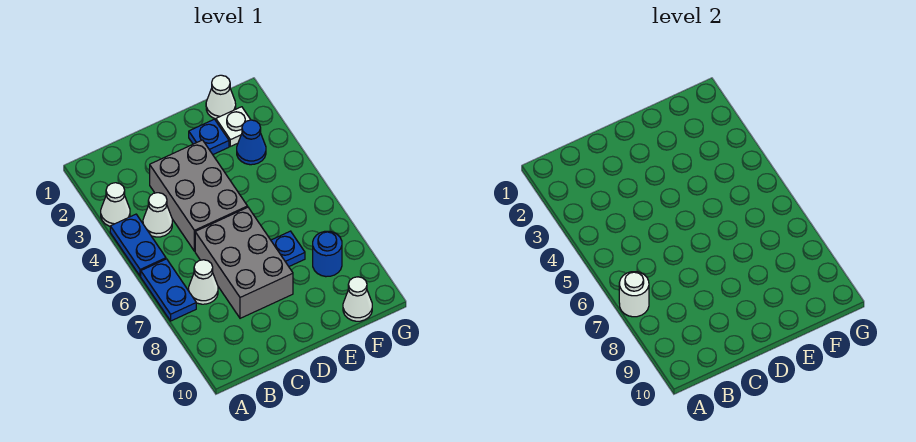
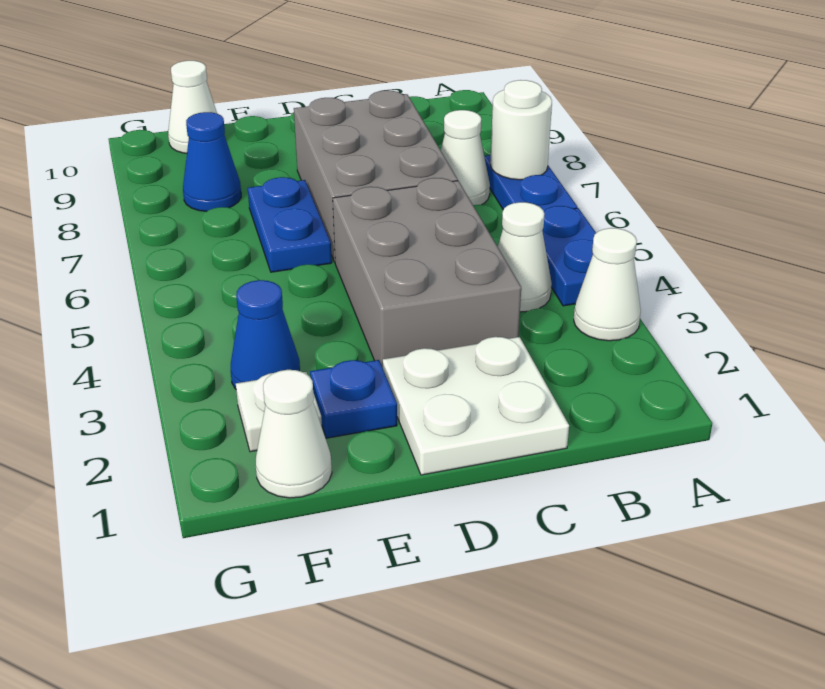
none -> white 2x2 plate [383,337,569,475]
blue 1x1 plate [271,231,305,266] -> blue 1x2 plate [248,177,332,272]
blue 1x1 round brick [313,231,342,277] -> blue 1x1 cone [183,112,241,211]

